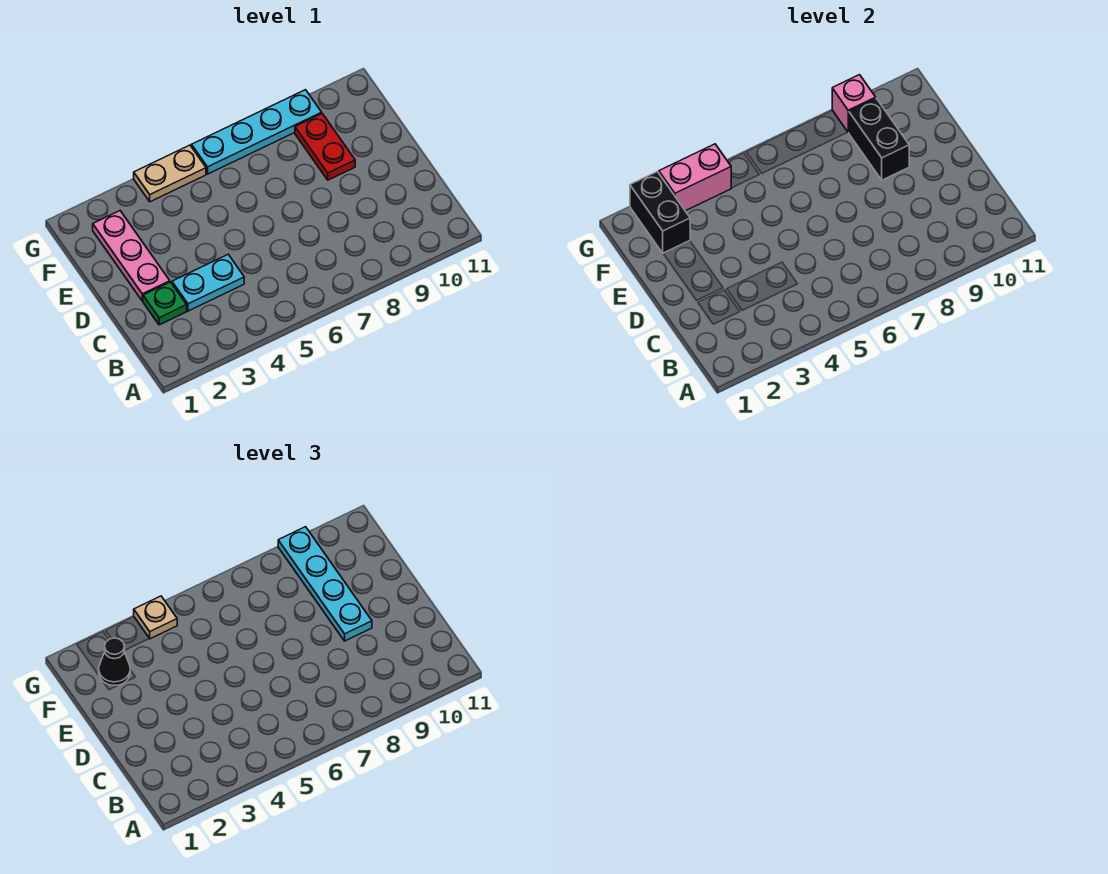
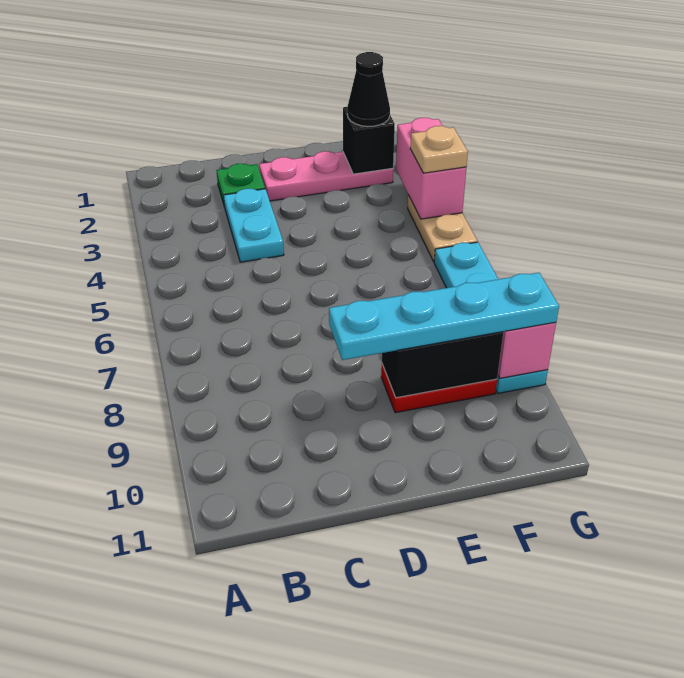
black 1x2 brick [630,172,690,253] -> black 1x1 brick [343,107,395,174]

